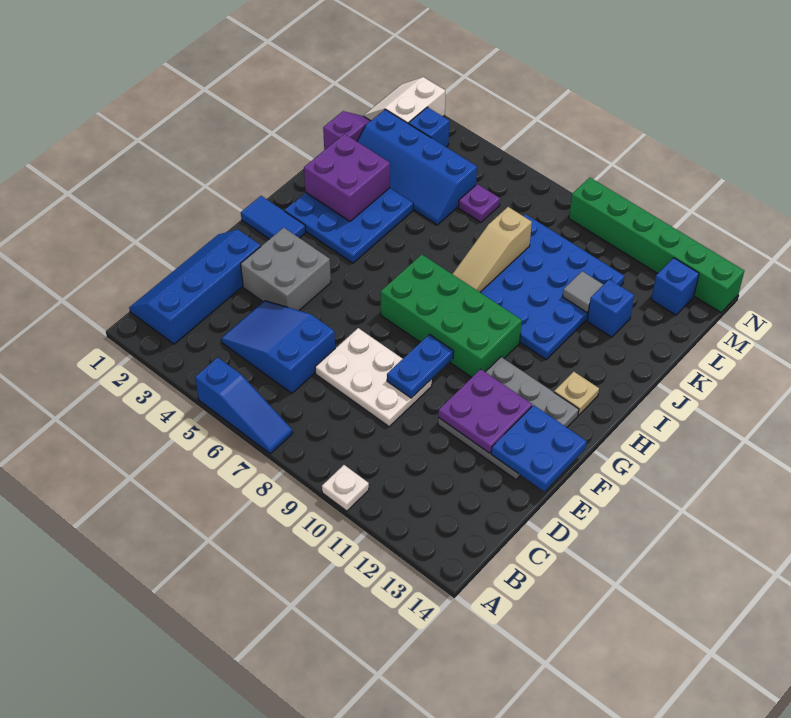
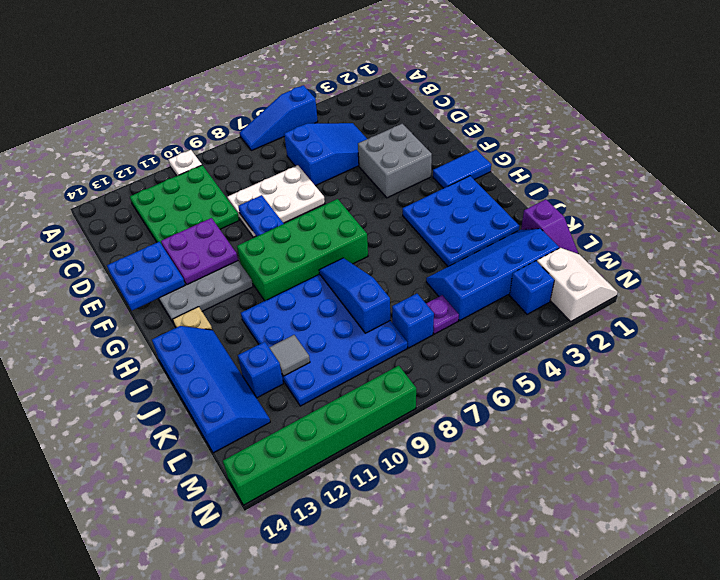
blue 2x4 slope [129,230,261,344] -> blue 2x4 slope moved to [152,326,270,453]
none -> green 3x3 plate [130,165,239,245]
purple 2x2 brick [304,134,390,221] -> none
tan 1x3 slope [453,207,532,292] -> blue 1x3 slope [319,258,390,333]
blue 1x1 brick [651,258,699,315] -> blue 1x1 brick moved to [392,294,434,348]

